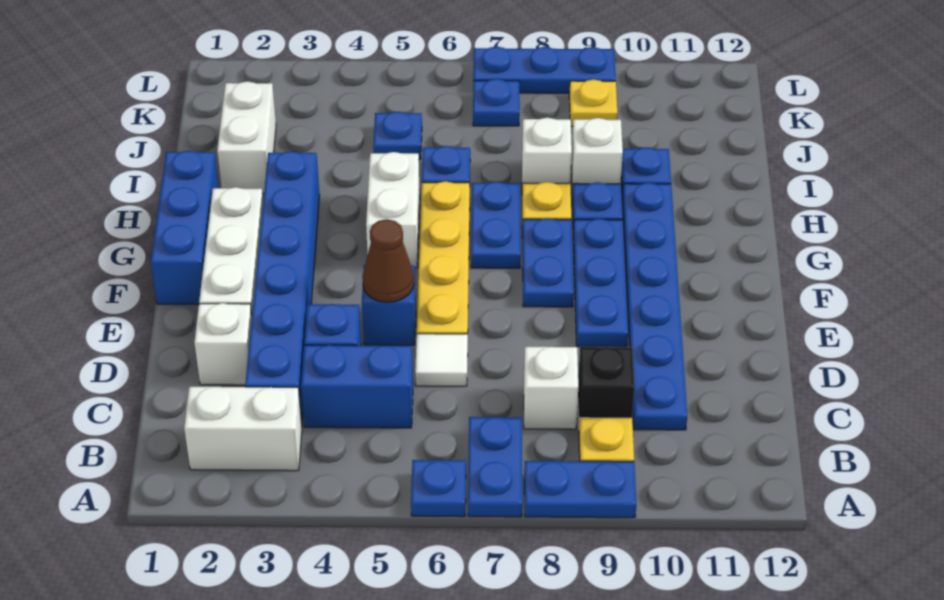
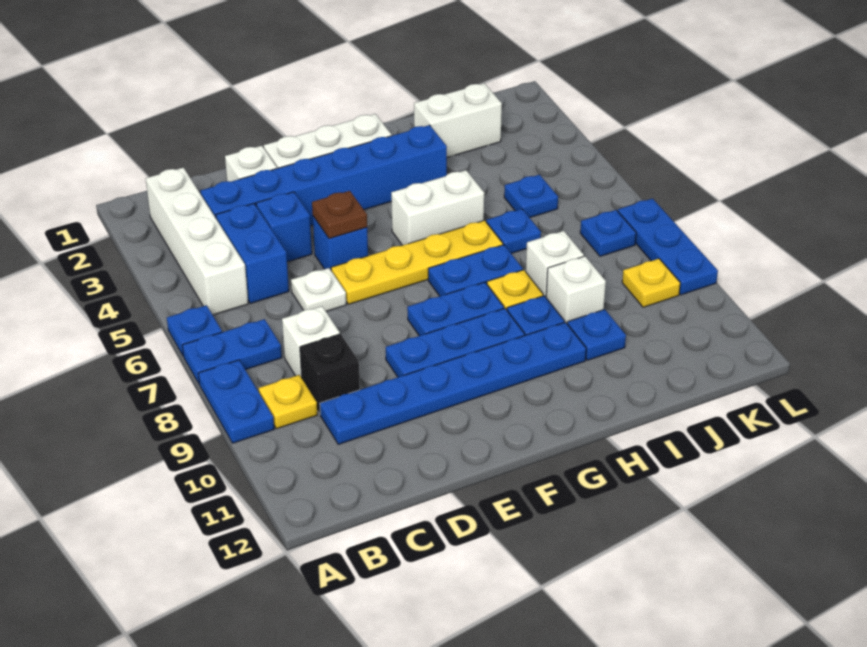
white 1x2 brick [184,387,302,471] -> white 1x4 brick [146,168,248,315]
white 1x1 tile [415,334,468,386] -> white 1x1 plate [291,268,346,311]
brown 1x1 cone [362,219,414,302] -> brown 1x1 plate [312,191,367,239]
blue 1x3 brick [151,151,219,305] -> none

